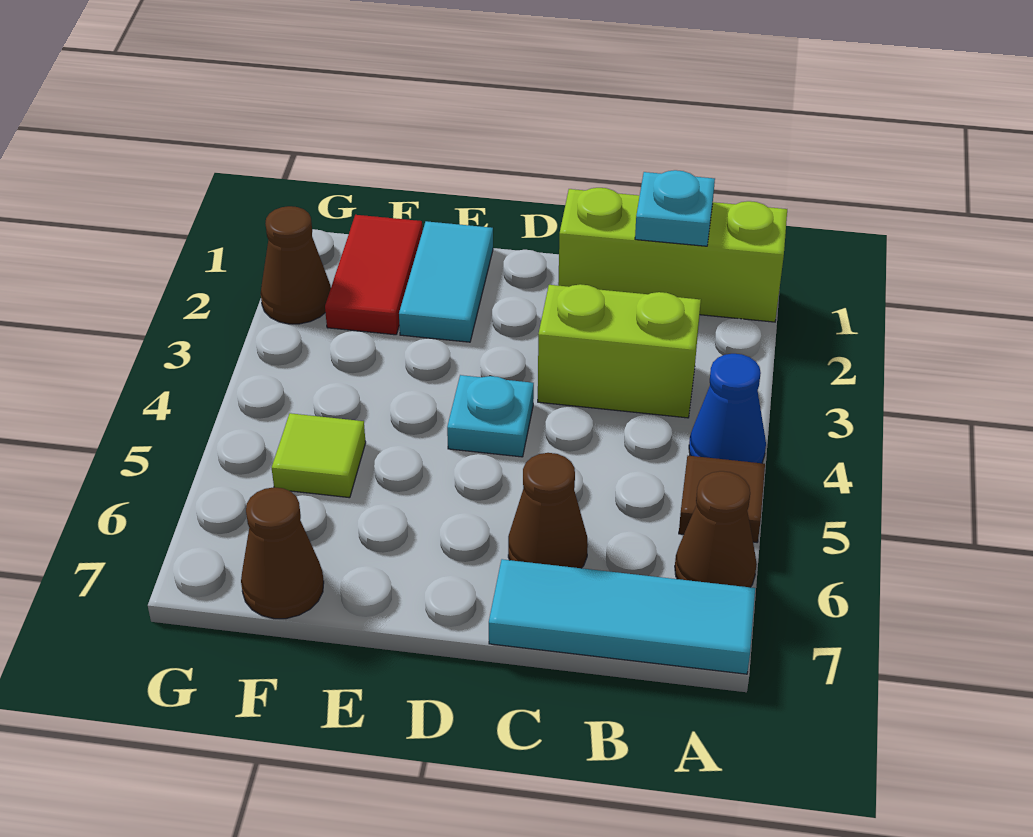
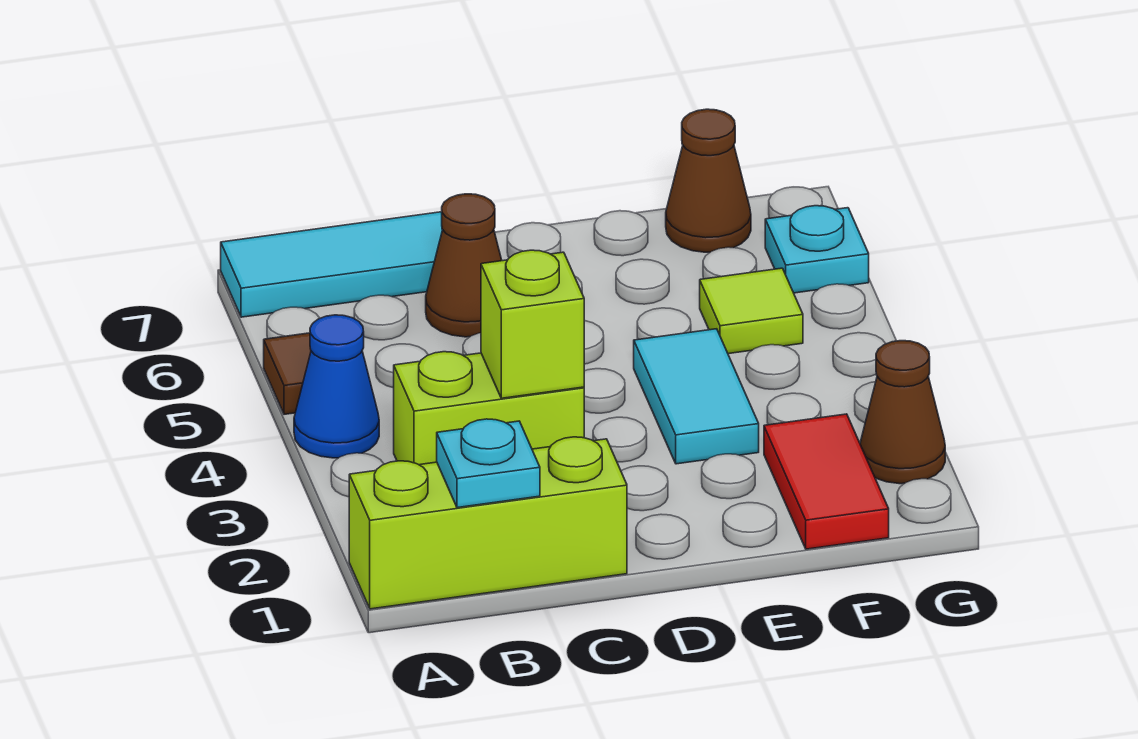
brown 1x1 cone [675,471,757,587] -> none
none -> lime 1x1 brick [481,250,584,398]
cyan 1x1 plate [447,375,534,457] -> cyan 1x1 plate moved to [765,206,869,293]
cyan 1x2 tile [399,221,493,342] -> cyan 1x2 tile moved to [634,329,759,464]

